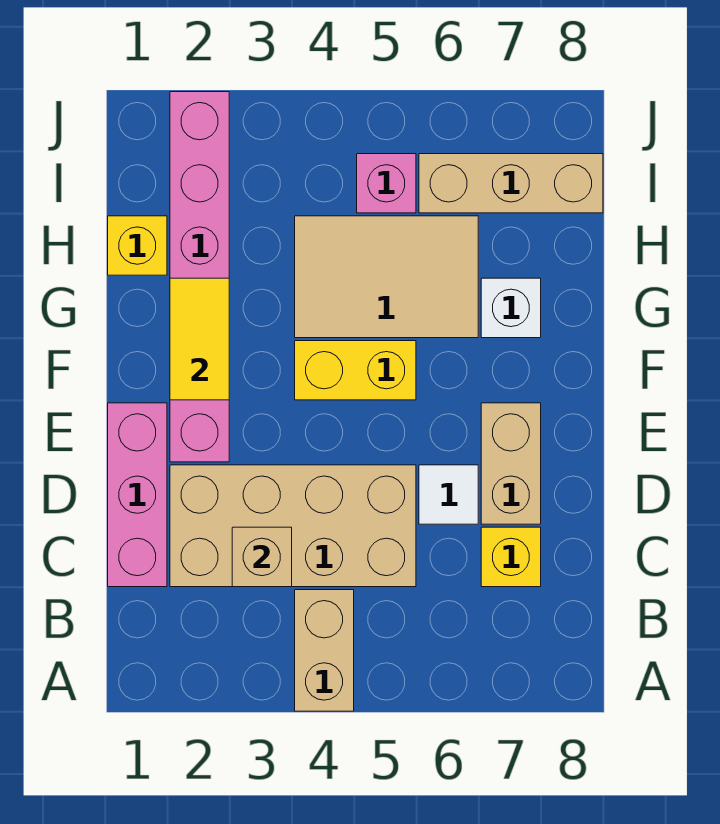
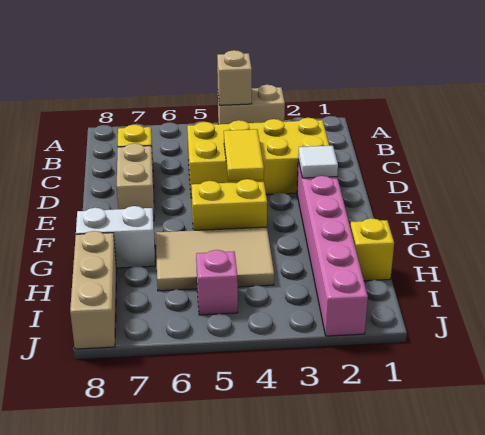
tan 1x2 brick [295,590,354,711] -> tan 1x2 brick turned to [218,85,285,124]
pink 1x3 brick [108,403,167,587] -> none
tan 2x4 brick [170,465,416,587] -> yellow 2x4 brick [187,118,329,198]
tan 1x1 brick [232,527,292,587] -> tan 1x1 brick moved to [217,50,252,105]
white 1x1 tile [419,465,478,524] -> white 1x1 tile moved to [298,146,338,178]
yellow 1x2 tile [170,278,229,400] -> yellow 1x2 tile moved to [224,129,264,181]
white 1x1 brick [481,278,541,338] -> white 1x2 brick [76,206,155,268]
tan 1x3 brick [419,154,603,213] -> tan 1x3 brick turned to [70,231,117,349]

